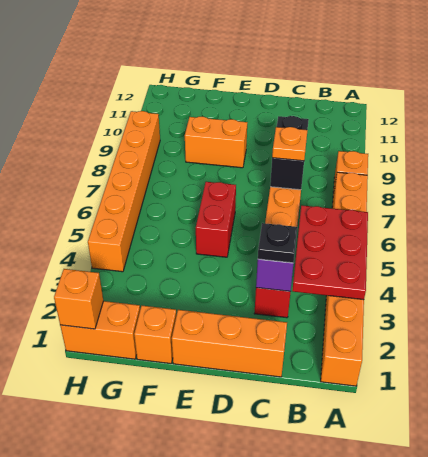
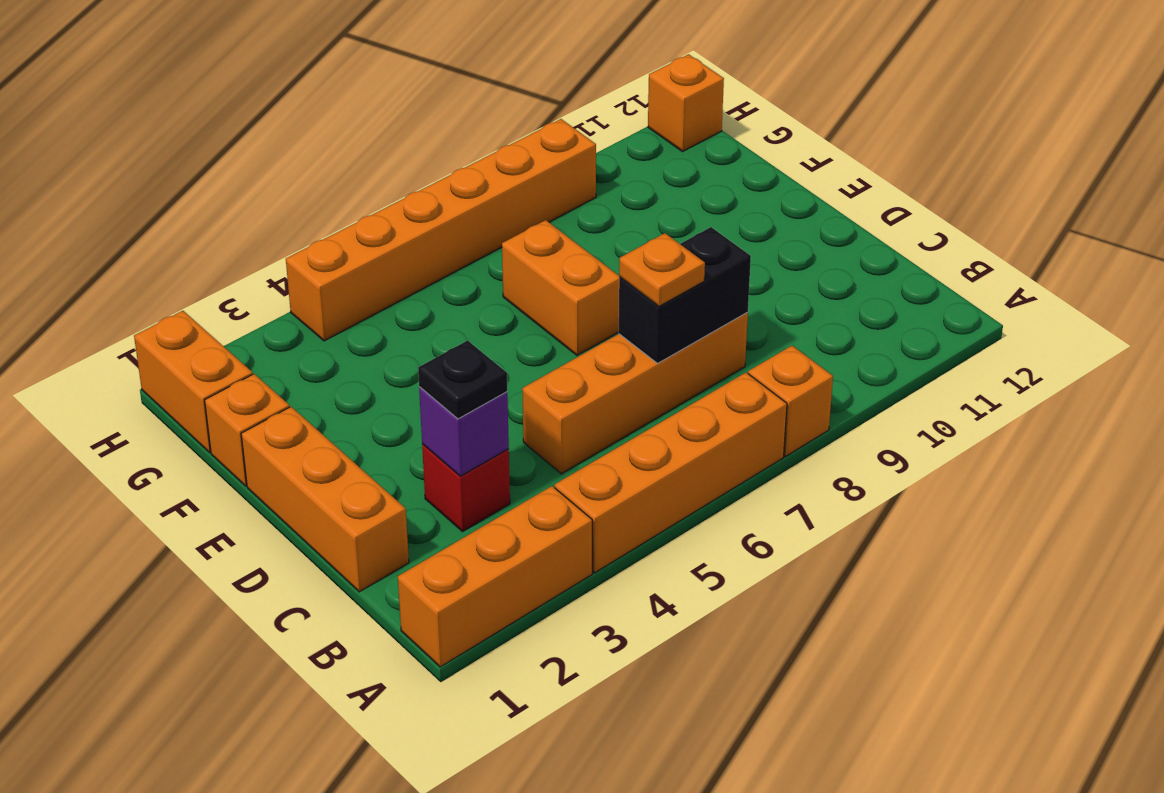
red 2x3 plate [292,206,368,300] -> none
red 1x2 brick [196,182,236,257] -> none
orange 1x2 brick [185,117,247,168] -> orange 1x2 brick moved to [502,220,619,355]
orange 1x1 brick [54,269,103,329] -> orange 1x1 brick moved to [648,54,724,152]

